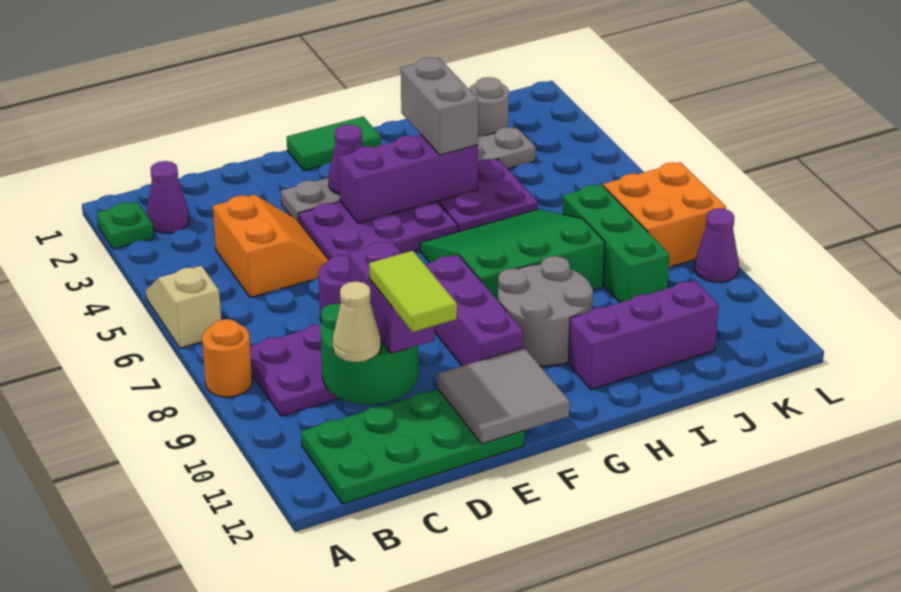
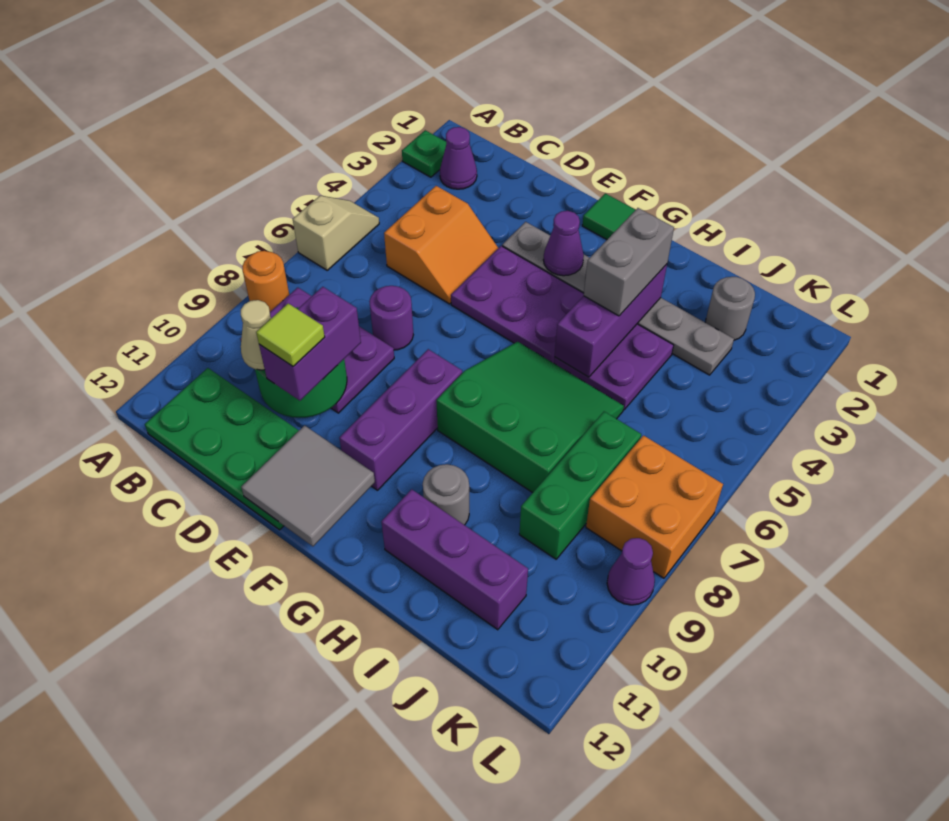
lime 1x2 tile [369,251,457,332] -> lime 1x1 tile [256,303,325,366]
purple 1x3 brick [339,135,478,223] -> purple 1x3 brick turned to [555,264,667,377]
grey 2x2 round brick [498,256,593,366] -> grey 1x1 round brick [423,464,469,525]

